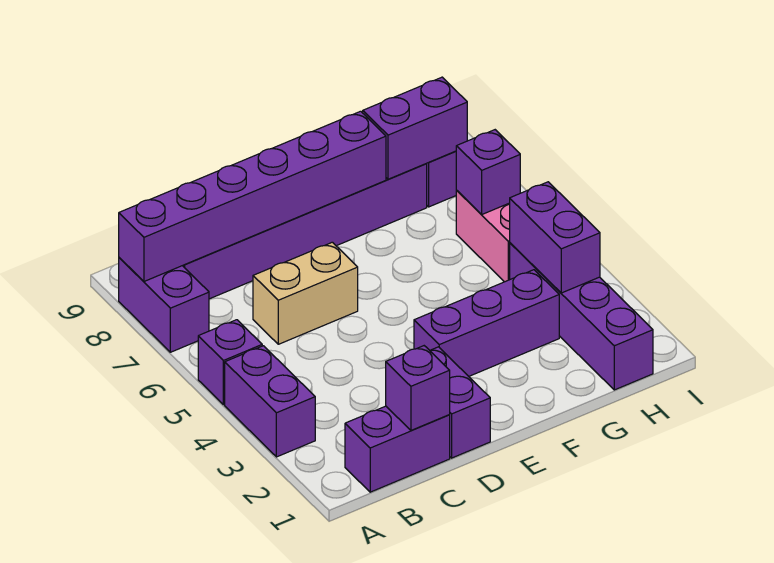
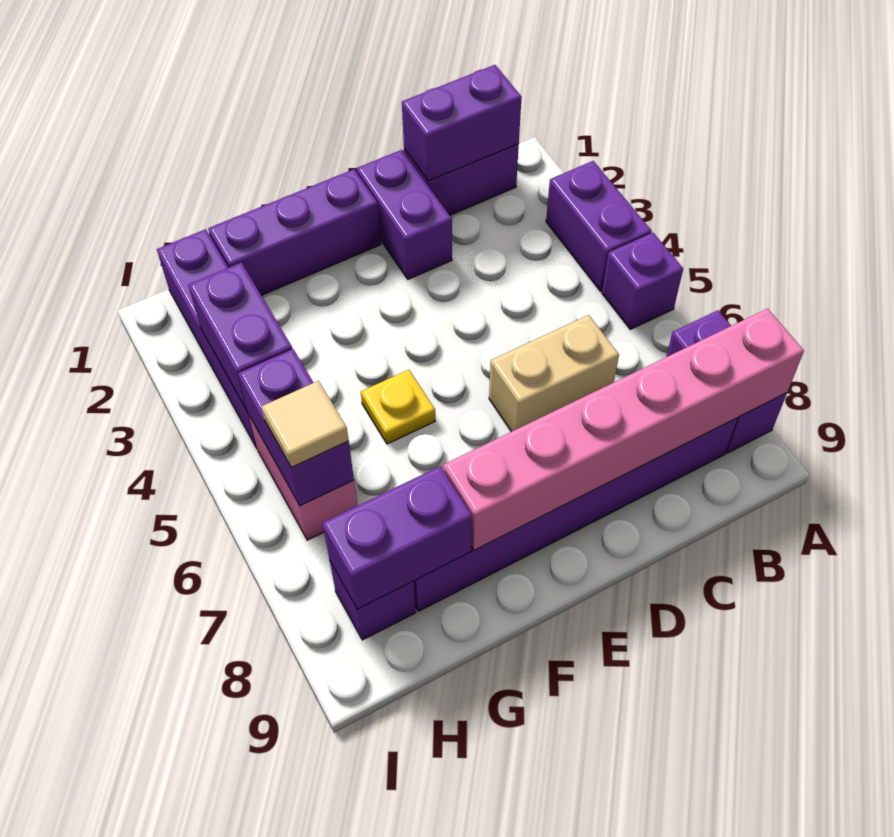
purple 1x6 brick [119,111,386,281] -> pink 1x6 brick [443,309,804,550]
purple 1x1 brick [386,346,450,430] -> purple 1x2 brick [402,65,522,181]
purple 1x3 brick [414,270,559,376] -> purple 1x3 brick moved to [208,169,381,295]
none -> yellow 1x1 plate [361,370,435,444]
purple 1x1 brick [456,130,520,215] -> purple 1x2 brick [238,349,354,506]
none -> tan 1x1 tile [261,381,349,468]

